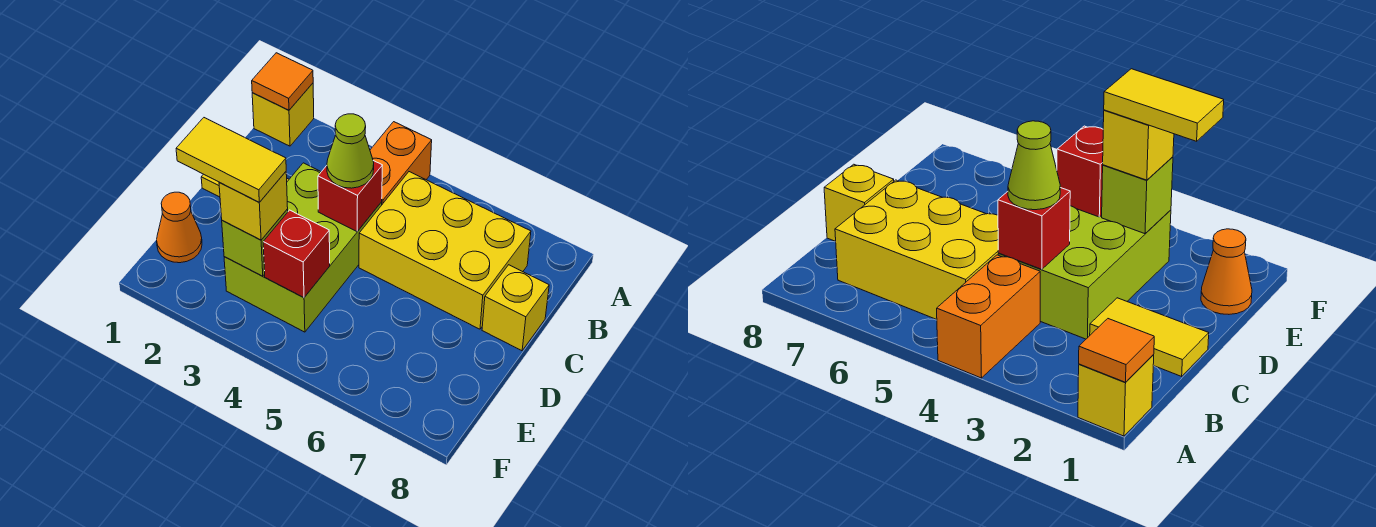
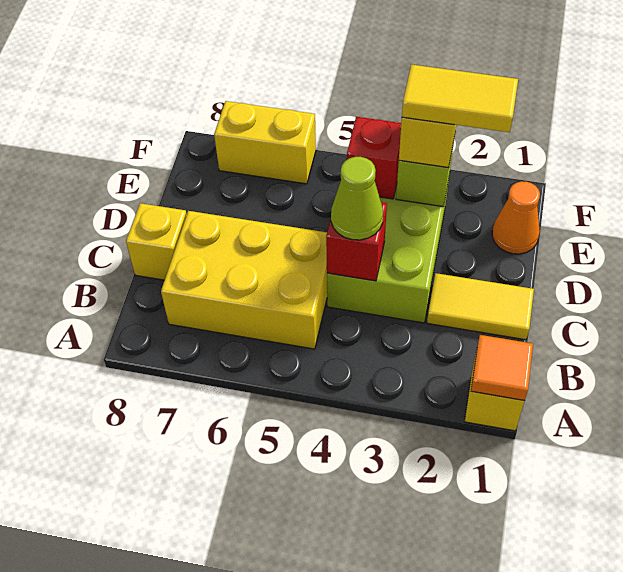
orange 1x2 brick [370,122,432,204] -> none
none -> yellow 1x2 brick [214,101,316,184]

